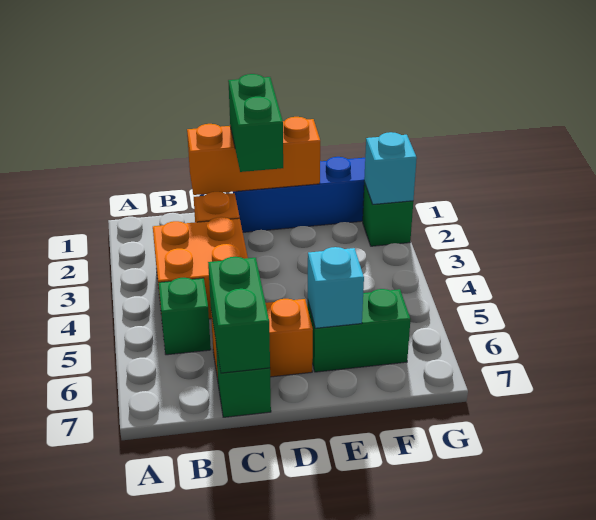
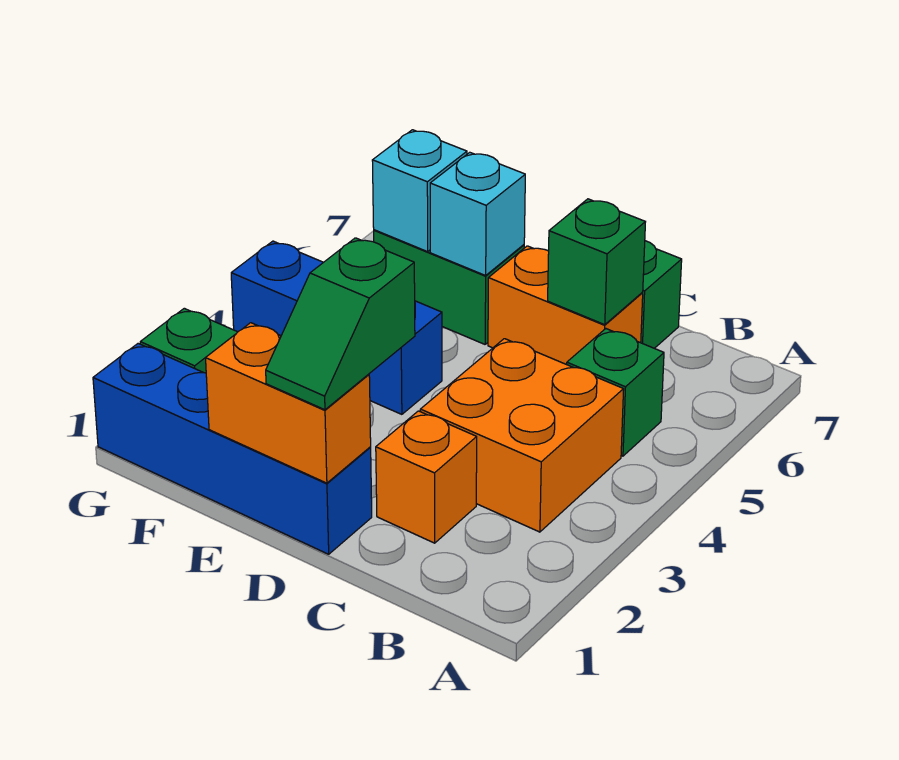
orange 1x3 brick [187,117,320,195] -> orange 1x2 brick [206,323,371,483]
green 1x2 brick [208,257,270,373] -> green 1x1 brick [548,199,645,325]
green 1x2 brick [228,74,283,172] -> green 1x2 slope [266,238,415,410]
none -> blue 1x3 brick [231,241,442,414]
cyan 1x1 brick [364,132,417,204] -> cyan 1x1 brick moved to [372,130,467,252]

